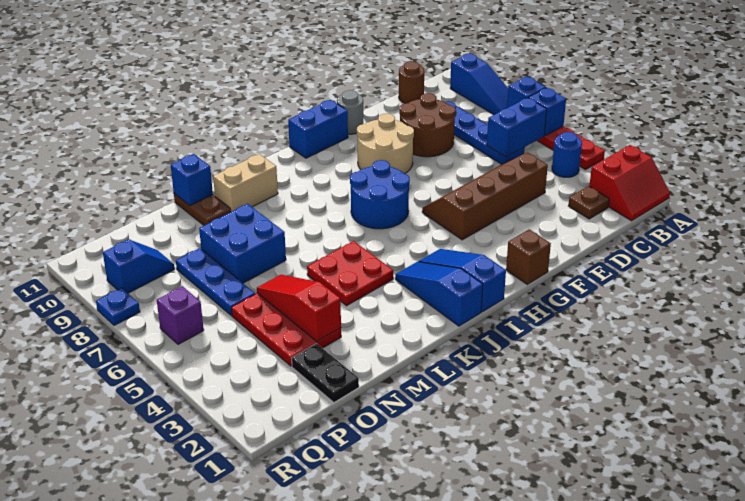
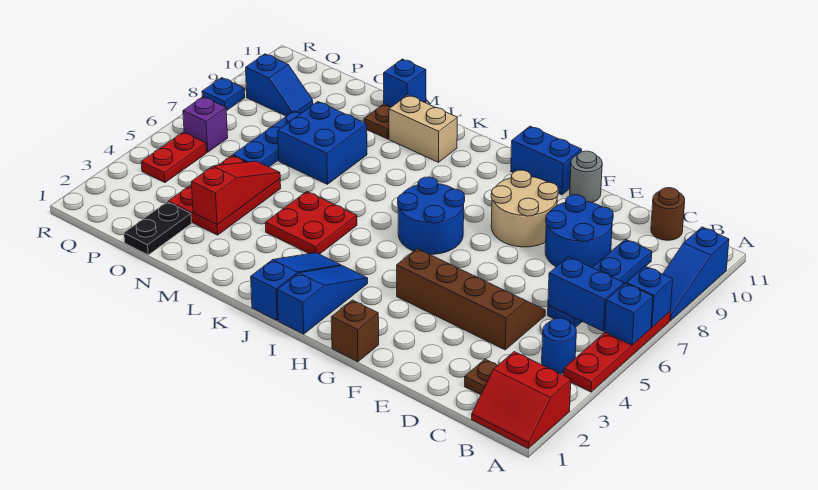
brown 2x2 round brick [399,93,456,157] -> blue 2x2 round brick [545,195,613,268]
none -> red 1x2 plate [141,132,207,183]

